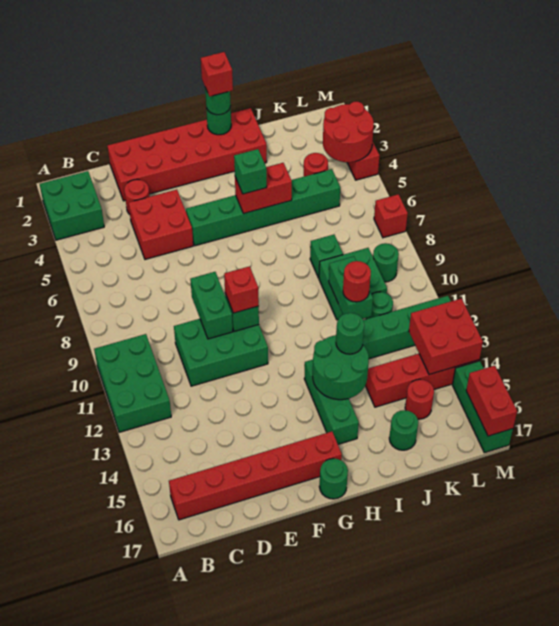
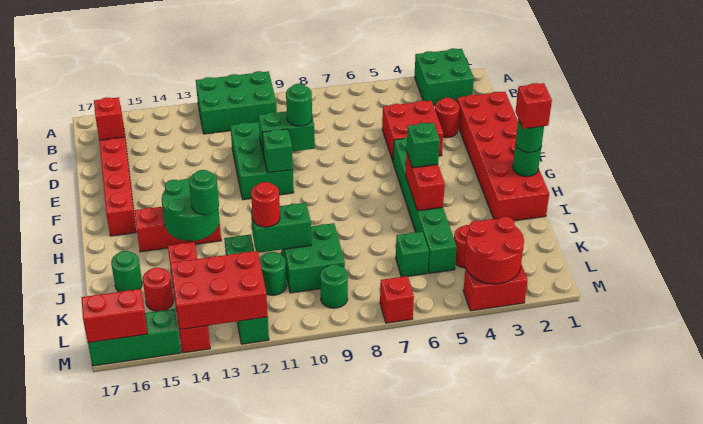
red 1x1 brick [224,266,259,313] -> red 1x1 brick moved to [94,97,124,140]
green 1x1 round brick [319,458,348,499] -> green 1x1 round brick moved to [286,84,312,126]
green 1x3 brick [304,360,359,444] -> red 1x3 brick [135,207,221,252]
green 1x1 brick [310,235,343,278] -> green 1x1 brick moved to [396,232,429,277]
red 2x2 brick [409,298,483,375] -> red 2x3 brick [170,251,268,330]

